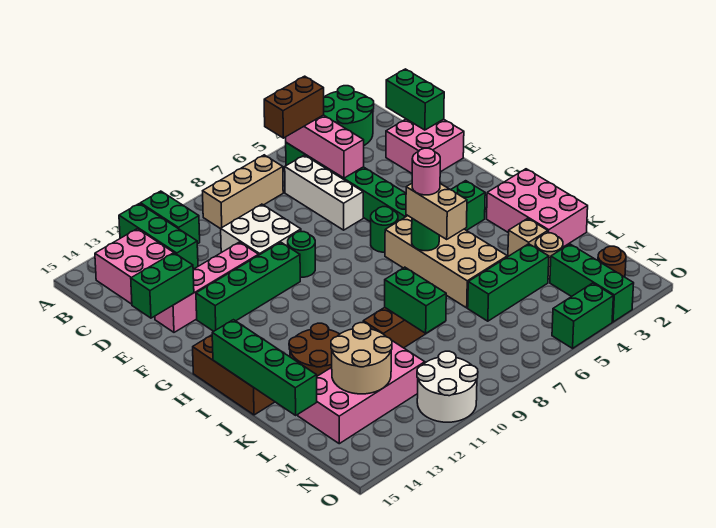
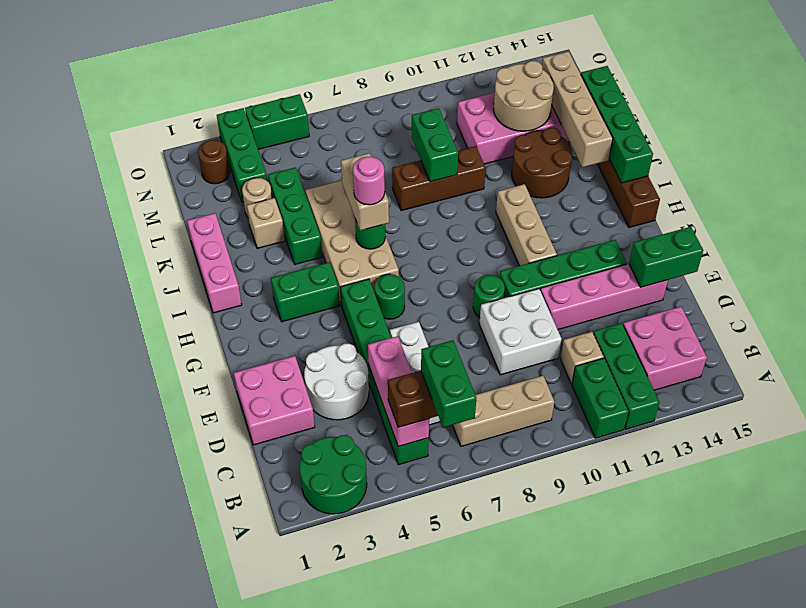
green 1x2 brick [386,69,444,130] -> green 1x2 brick moved to [421,340,476,427]
none -> tan 1x1 brick [560,332,604,384]
none -> tan 1x3 brick [496,184,557,266]
pink 2x3 brick [487,169,588,247] -> pink 1x3 brick [187,213,242,313]
none -> tan 1x4 brick [542,51,613,167]
green 1x3 brick [468,244,549,321] -> green 1x3 brick turned to [268,167,322,264]
white 2x2 round brick [417,351,478,422] -> white 2x2 round brick moved to [304,344,369,420]

